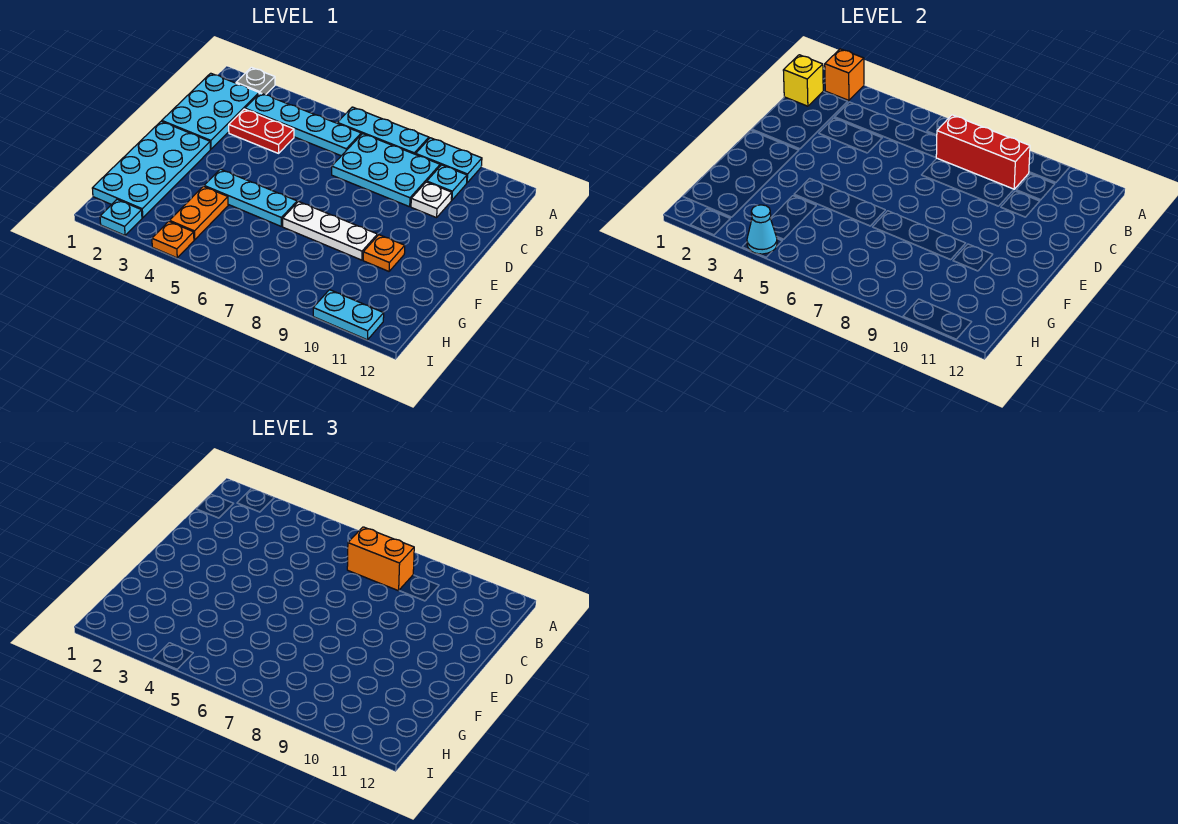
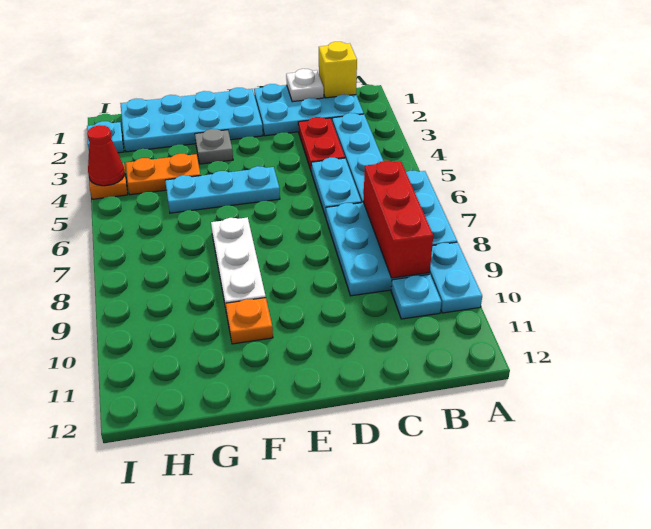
grey 1x1 plate [236,67,275,95] -> grey 1x1 plate moved to [195,129,233,164]
orange 1x1 brick [825,49,864,100] -> none
orange 1x2 brick [347,527,414,591] -> none
white 1x1 plate [411,182,452,218] -> white 1x1 plate moved to [286,69,324,102]
cyan 1x3 plate [204,169,297,226] -> cyan 1x3 plate turned to [165,166,280,213]
cyan 1x1 cone [747,205,777,254] -> red 1x1 cone [87,125,125,186]
cyan 1x2 plate [313,290,384,340] -> cyan 1x2 plate moved to [311,158,361,217]

